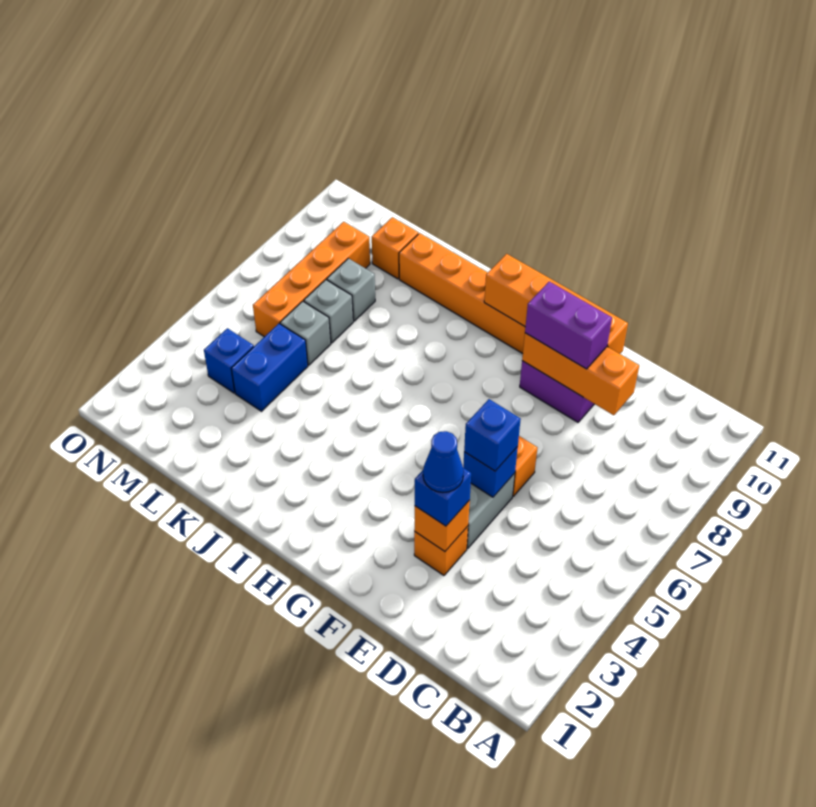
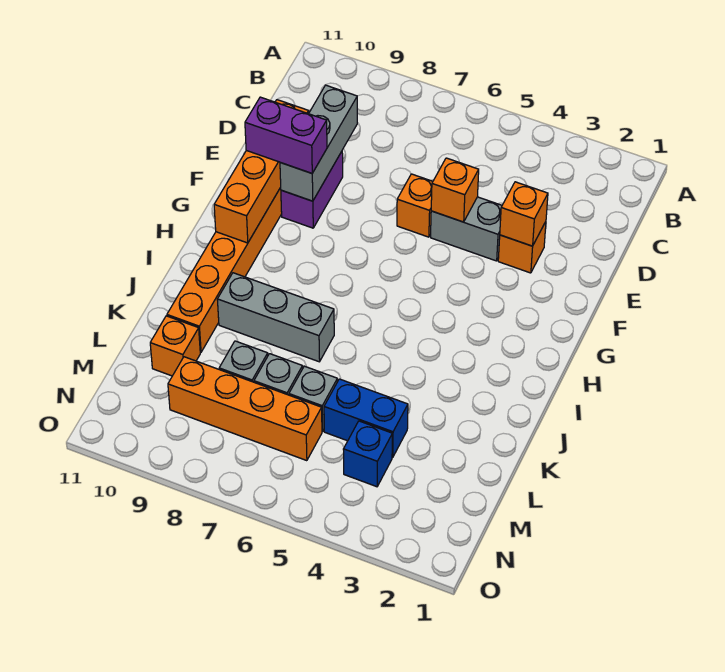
orange 1x3 brick [522,333,639,415] -> grey 1x3 brick [280,85,357,201]
blue 1x1 brick [415,468,471,526] -> none
blue 1x1 cone [423,431,464,493] -> none
blue 1x1 brick [463,447,518,497] -> orange 1x1 brick [431,158,479,222]
blue 1x1 brick [464,399,521,471] -> none
purple 1x2 brick [525,282,612,369] -> purple 1x2 brick turned to [245,97,327,173]
none -> grey 1x3 brick [217,273,334,362]

